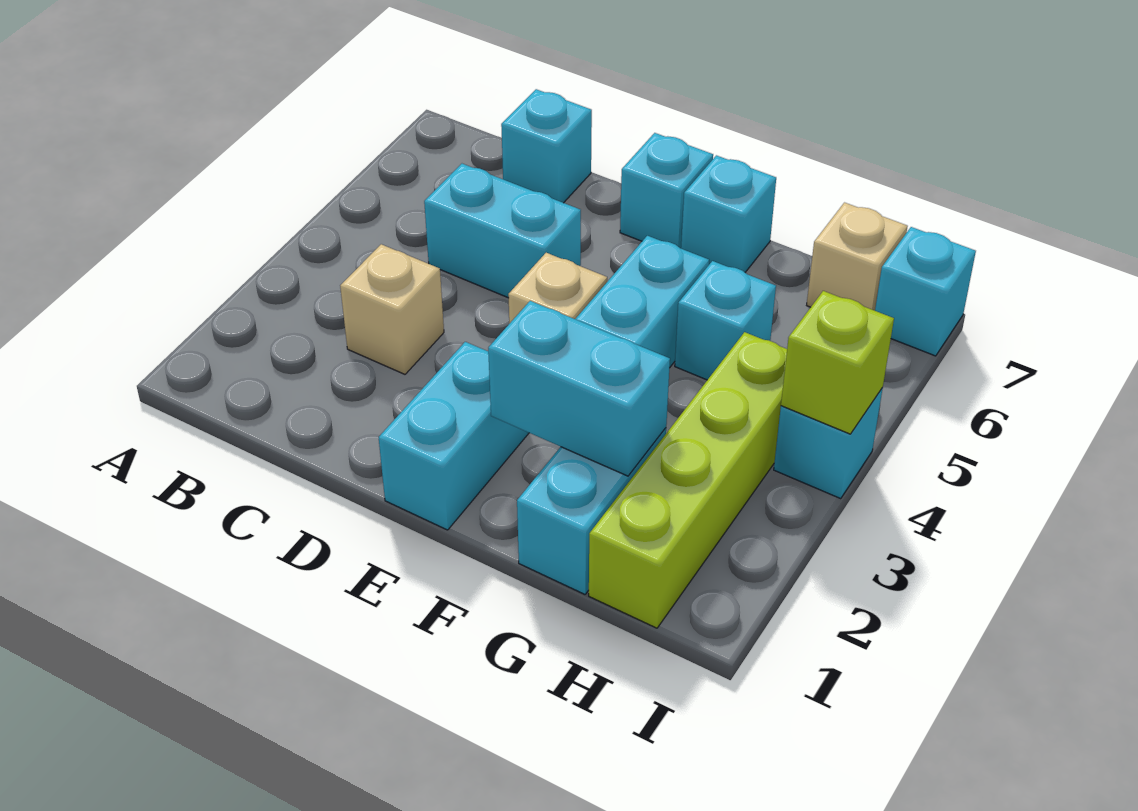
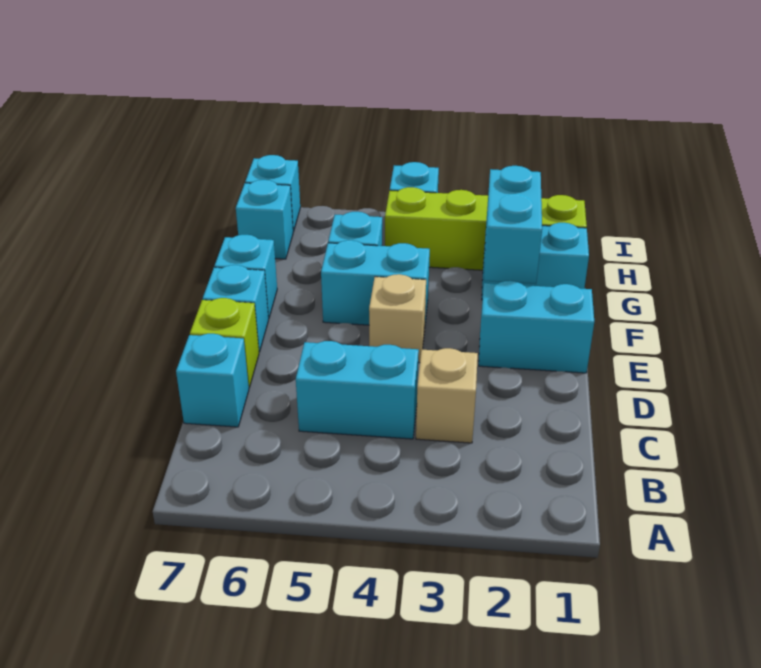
cyan 1x2 brick [424,164,581,298] -> cyan 1x2 brick turned to [296,341,419,439]
tan 1x1 brick [807,203,908,311] -> cyan 1x1 brick [236,180,293,259]
lime 1x1 brick [781,291,894,434] -> lime 1x1 brick moved to [190,298,259,388]

